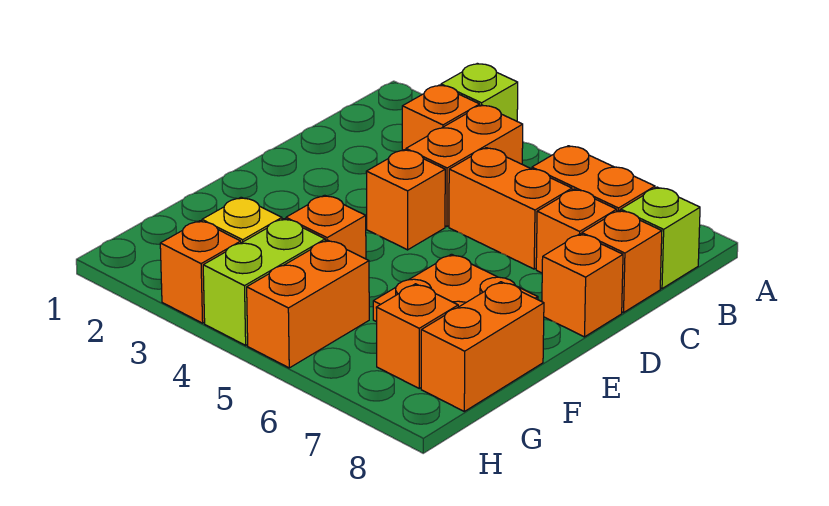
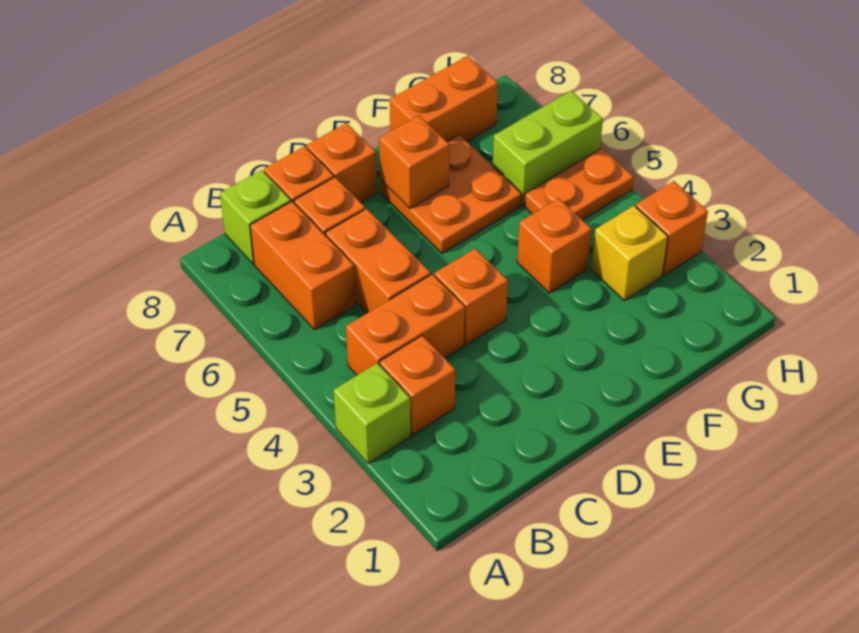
lime 1x2 brick [203,219,325,345] -> lime 1x2 brick moved to [493,91,603,205]
orange 1x2 brick [247,240,369,368] -> orange 1x2 plate [524,148,634,220]
orange 1x1 brick [376,284,458,388] -> orange 1x1 brick moved to [379,115,450,208]

